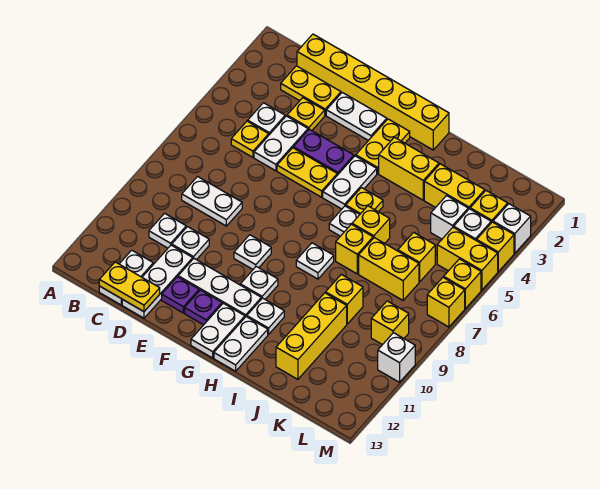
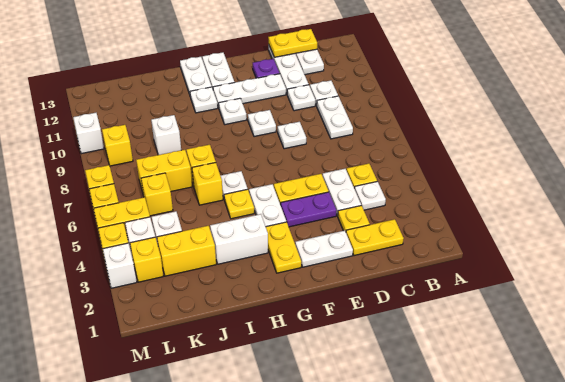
yellow 1x6 brick [297,34,449,150] -> none
white 1x2 plate [182,177,242,226] -> white 1x2 plate turned to [317,96,353,139]
purple 1x1 plate [185,290,222,325] -> none
yellow 1x2 brick [379,137,439,200] -> white 1x2 brick [210,214,268,264]
white 1x1 plate [296,243,334,279] -> white 1x1 plate moved to [278,122,306,149]
yellow 1x1 brick [326,274,363,324] -> white 1x1 brick [151,115,181,155]
yellow 1x3 brick [276,293,347,379] -> none

